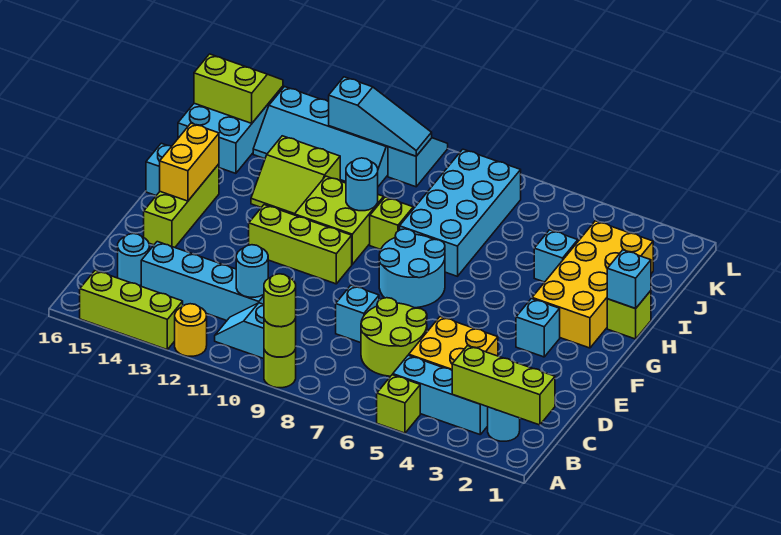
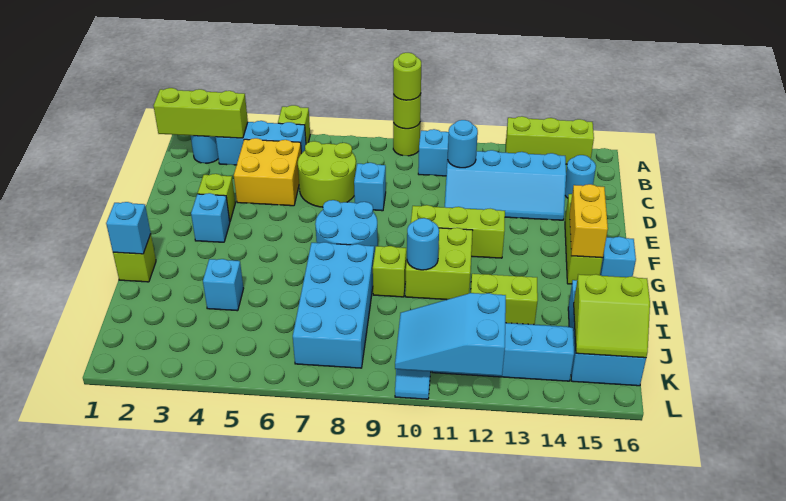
yellow 1x1 round brick [175,304,207,356] -> none
none -> lime 1x1 brick [198,174,235,221]
yellow 2x4 brick [532,221,653,348] -> none
cyan 1x3 slope [329,77,432,156] -> cyan 2x3 slope [395,293,506,376]

